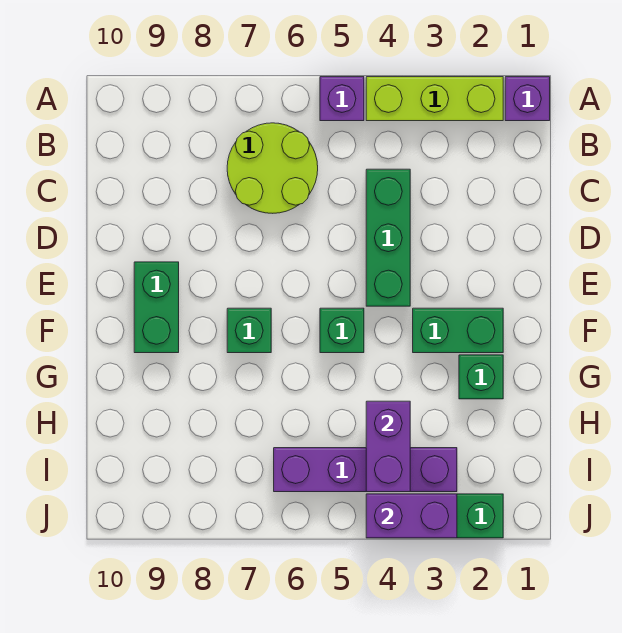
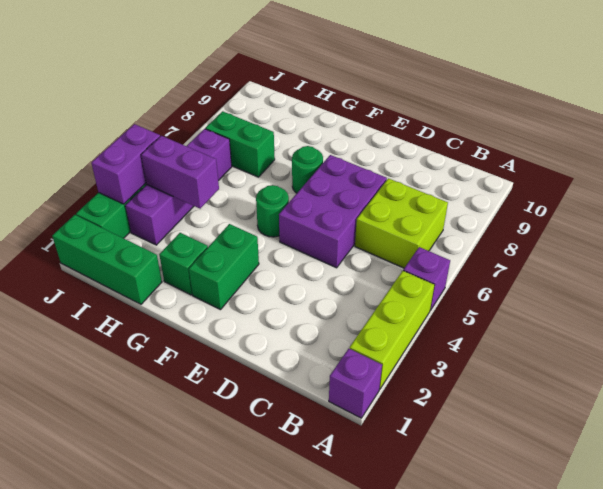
lime 2x2 round brick [227,123,318,213] -> lime 2x2 brick [355,178,448,268]
green 1x3 brick [366,169,410,306] -> green 1x3 brick moved to [52,215,162,304]
none -> purple 2x3 brick [279,155,387,268]
green 1x2 brick [134,262,179,353] -> green 1x2 brick moved to [205,111,275,177]
green 1x1 brick [320,308,364,353] -> green 1x1 round brick [256,185,289,237]
green 1x1 brick [227,308,271,353] -> green 1x1 round brick [292,146,323,193]

